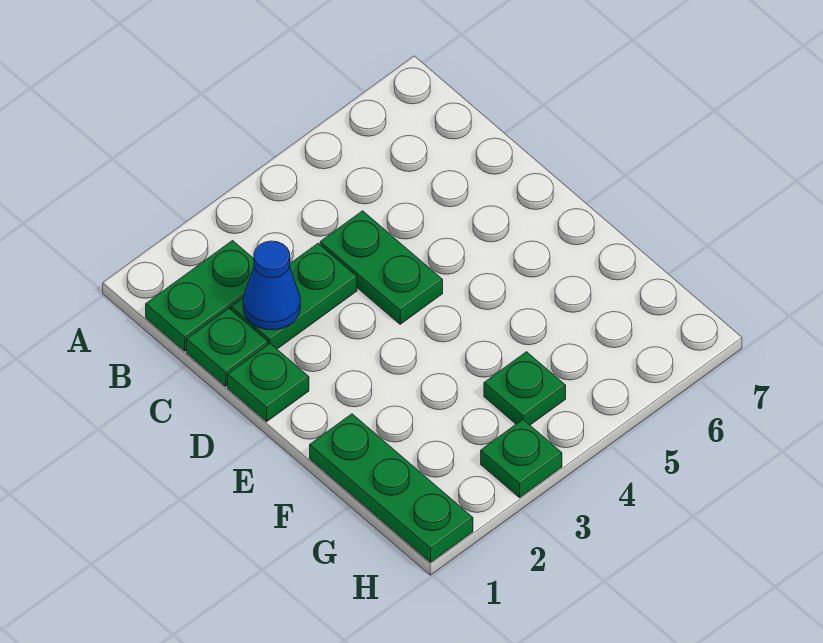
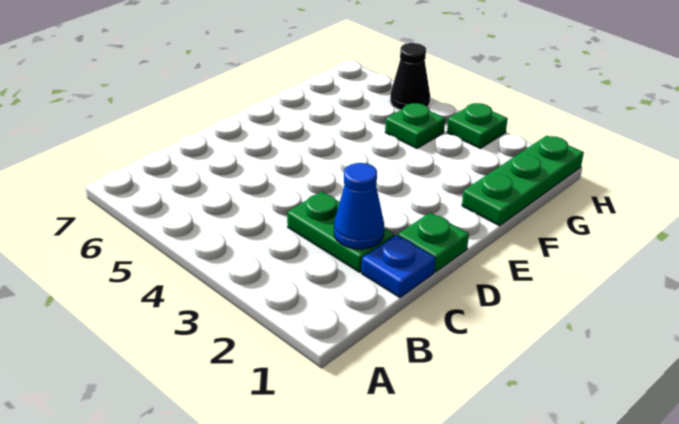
green 1x2 plate [146,241,254,351] -> none
green 1x1 plate [187,308,268,386] -> blue 1x1 plate [362,235,435,298]
green 1x2 plate [320,211,443,324] -> none
none -> black 1x1 cone [390,43,430,110]

